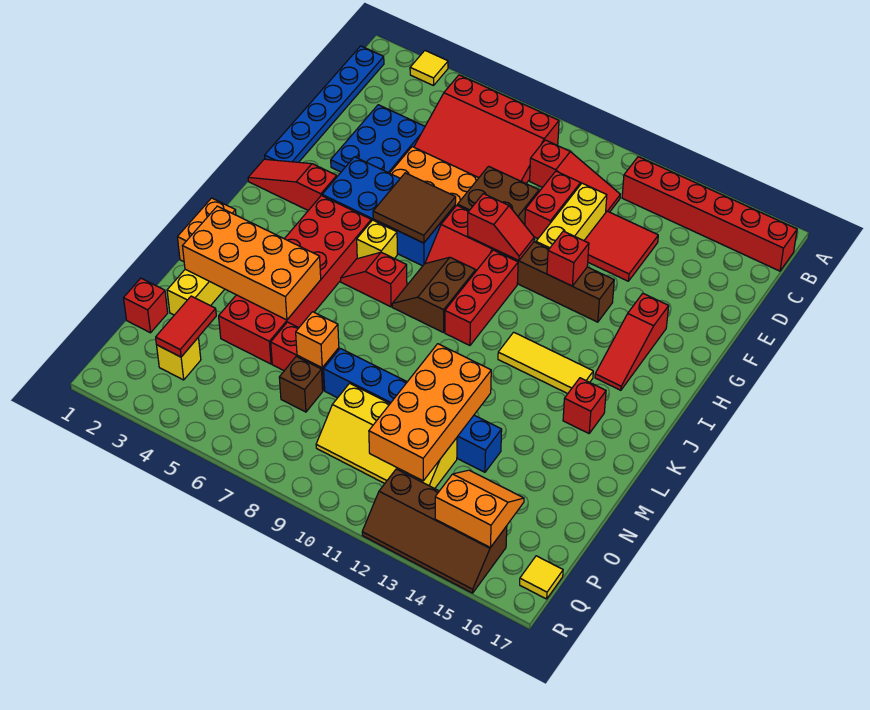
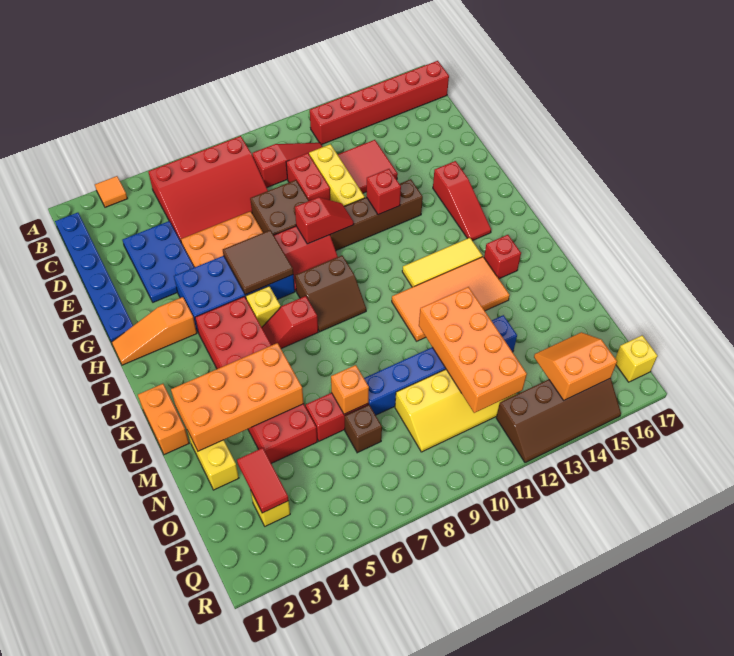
yellow 1x1 tile [410,51,448,86] -> orange 1x1 tile [95,176,128,207]
red 1x3 slope [248,159,337,210] -> orange 1x3 slope [111,297,197,365]
red 1x3 brick [445,250,518,345] -> none
brown 2x2 slope [392,257,476,333] -> brown 2x2 slope turned to [295,256,366,332]
none -> orange 2x4 tile [392,257,510,341]
red 1x1 brick [124,278,168,333] -> none
yellow 1x1 tile [520,556,563,599] -> yellow 1x1 brick [615,335,658,382]

